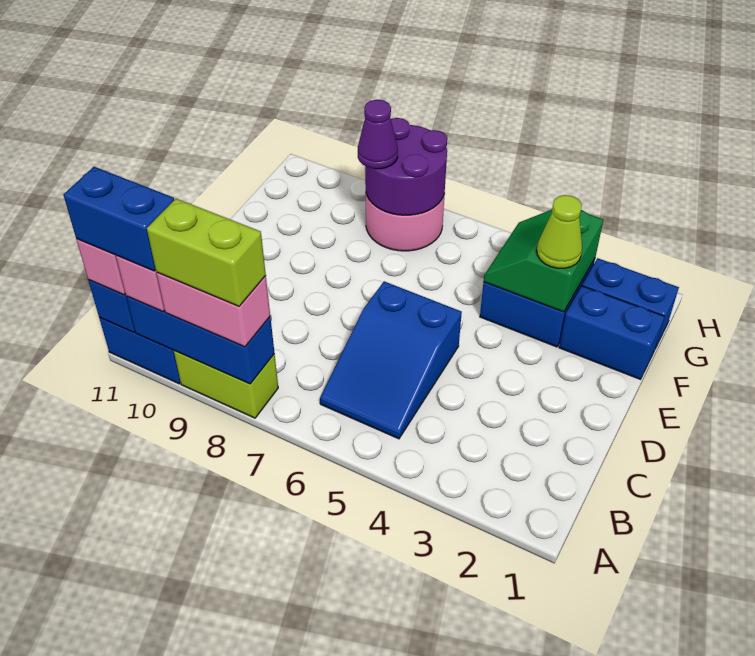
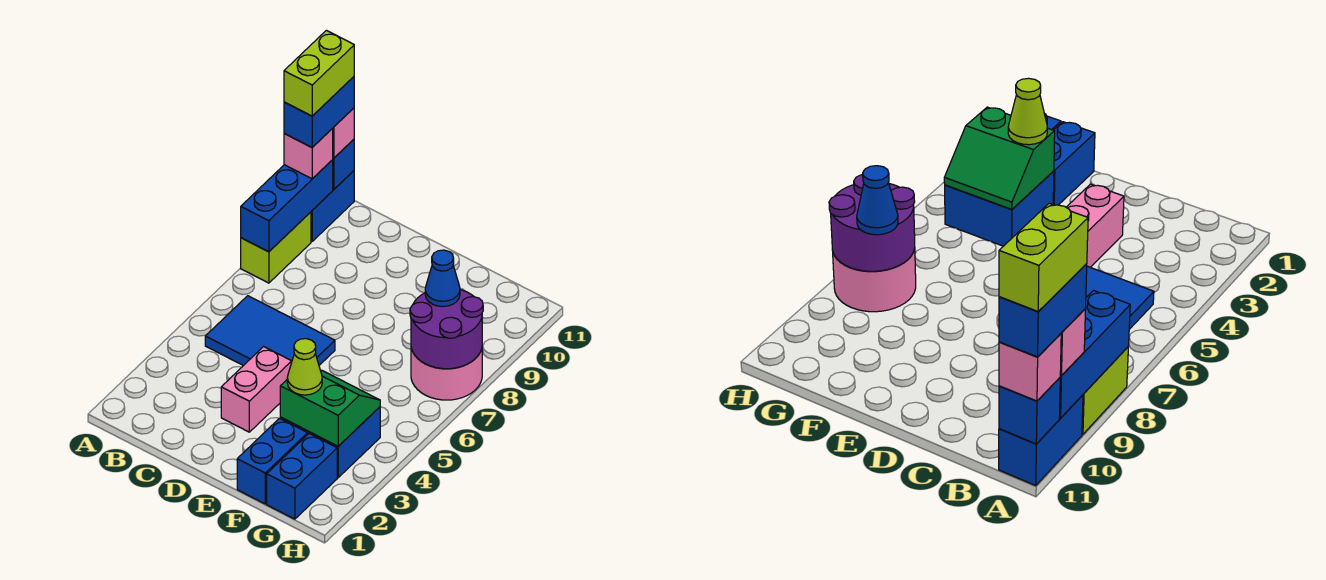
pink 1x2 brick [157,272,270,347] -> pink 1x2 brick moved to [221,347,292,432]
lime 1x2 brick [147,199,266,306] -> lime 1x2 brick moved to [284,30,354,116]
blue 2x3 slope [320,281,462,439] -> blue 2x3 tile [205,296,335,366]
purple 1x1 cone [358,99,398,169] -> blue 1x1 cone [425,250,460,307]

